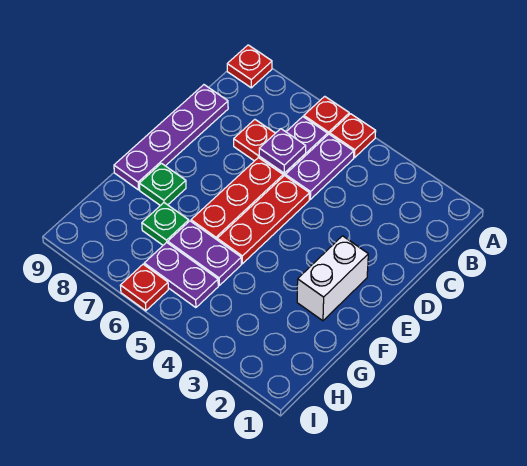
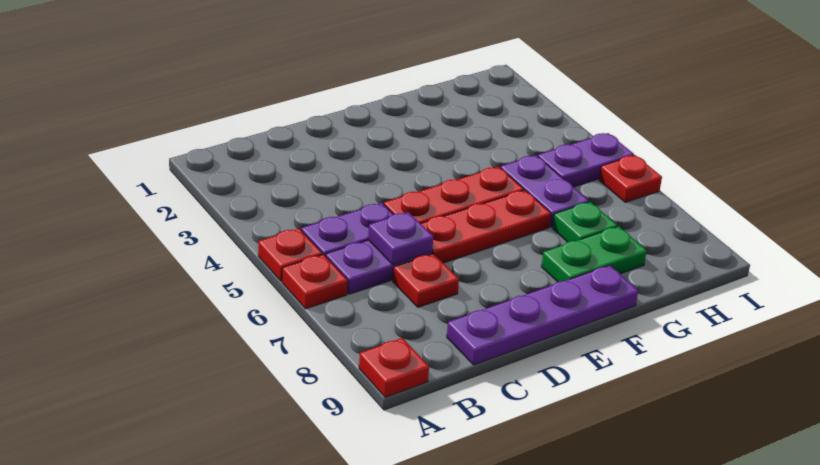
white 1x2 brick [297,236,368,321] -> none
green 1x1 plate [139,163,186,206] -> green 1x2 plate [541,226,647,282]
purple 1x2 plate [144,242,218,308] -> purple 1x2 plate turned to [538,133,634,187]

